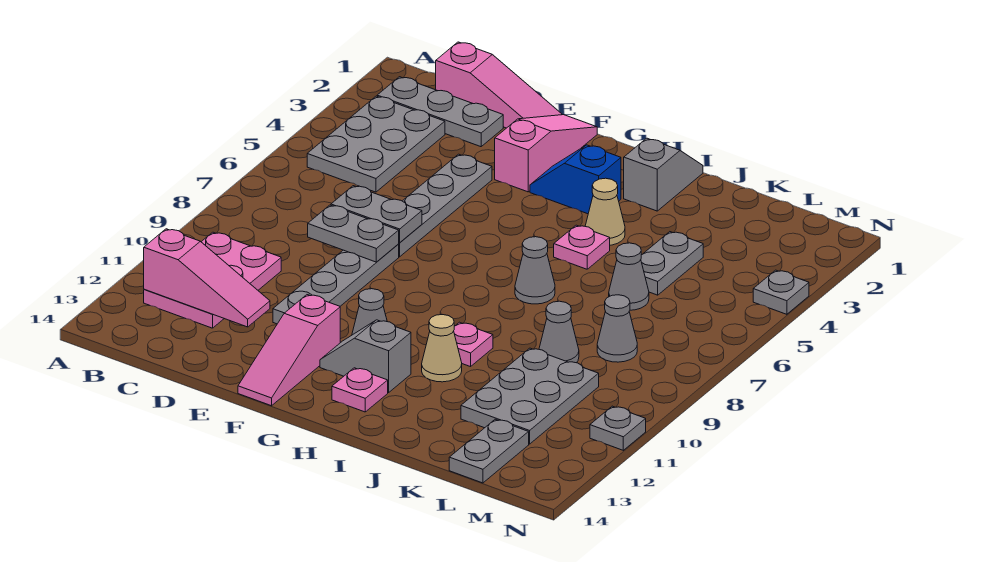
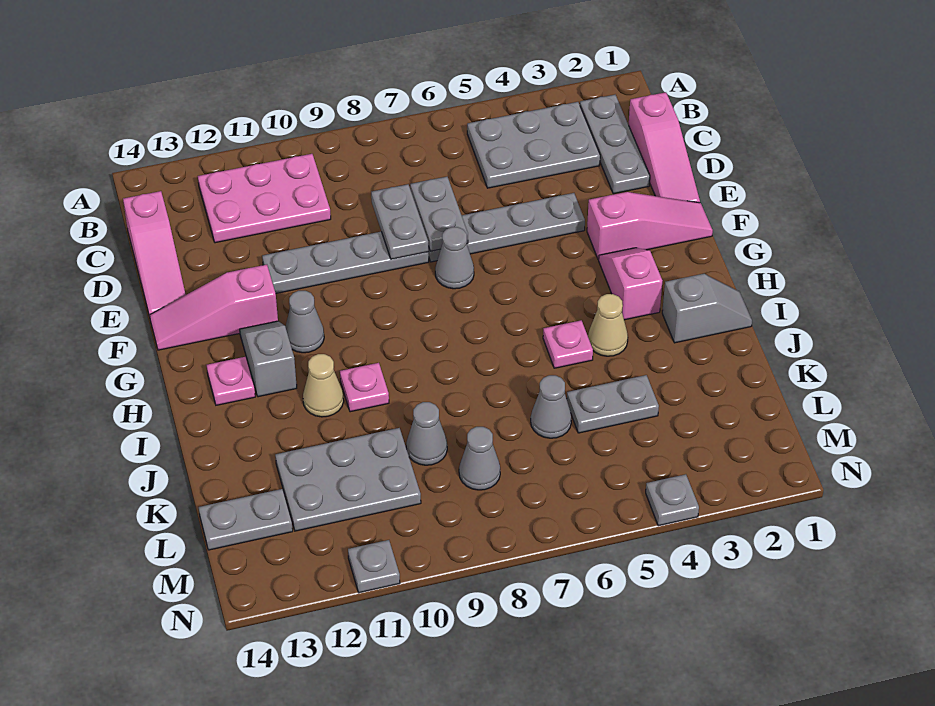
pink 1x3 slope [144,229,270,327] -> pink 1x3 slope moved to [123,191,186,317]
blue 1x2 slope [530,145,621,214] -> pink 1x2 slope [599,248,662,320]
grey 1x1 cone [515,237,555,304] -> grey 1x1 cone moved to [435,227,474,289]

